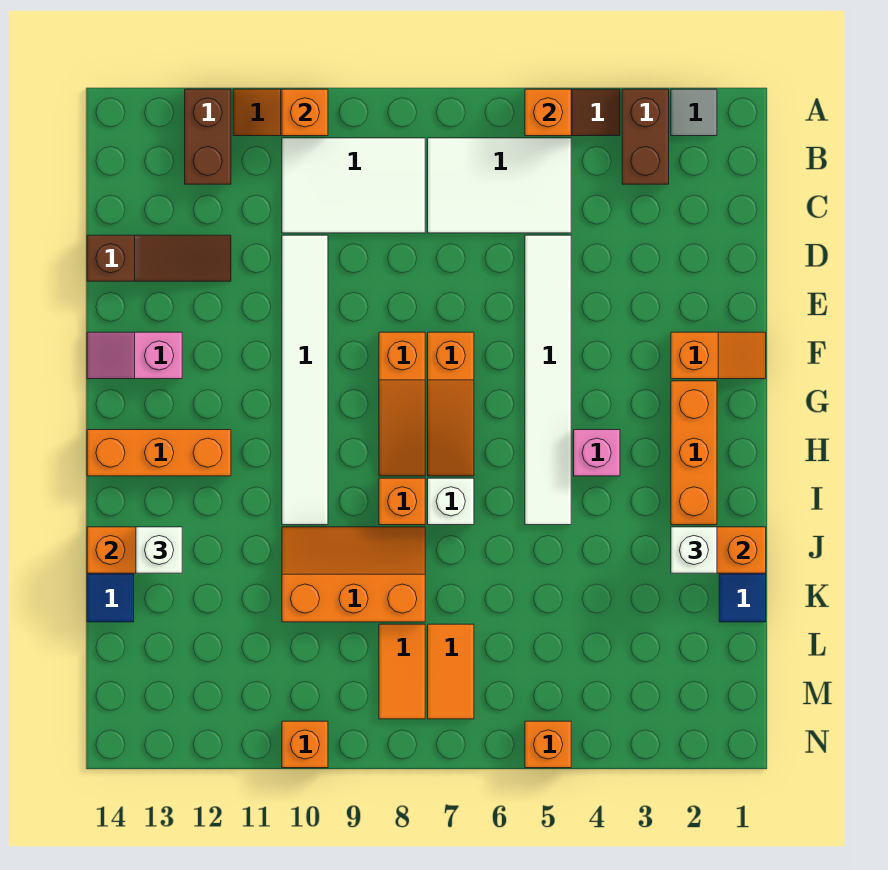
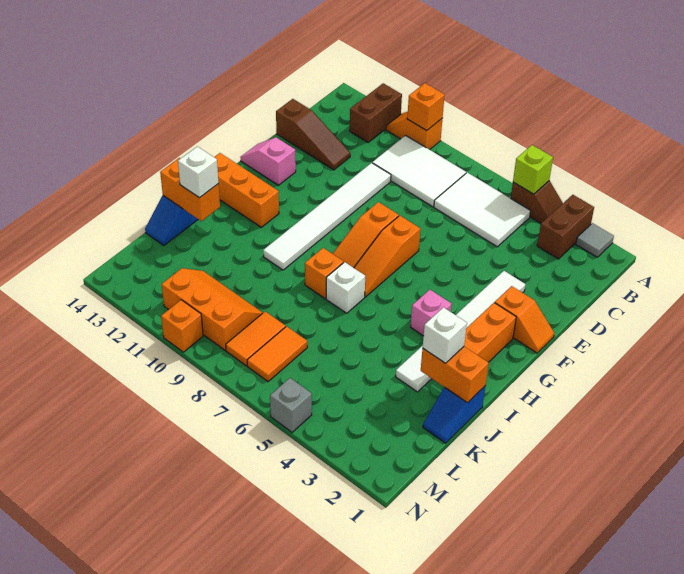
orange 1x1 brick [525,89,571,136] -> lime 1x1 brick [513,145,553,194]
white 1x6 tile [525,235,571,525] -> white 1x6 tile moved to [396,271,525,392]
orange 2x3 slope [282,527,425,622] -> orange 2x3 slope moved to [162,268,263,350]
orange 1x1 brick [525,721,571,768] -> grey 1x1 brick [270,378,312,432]

